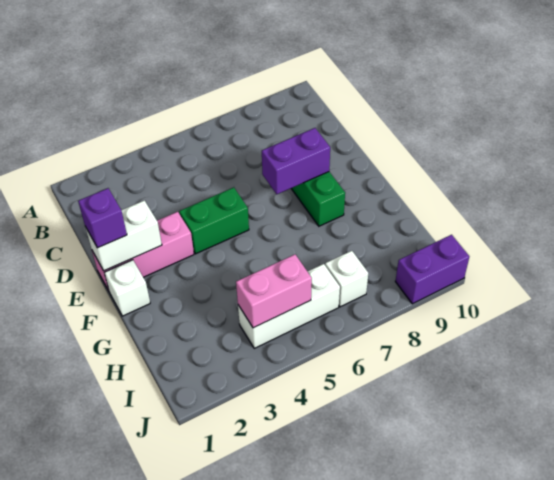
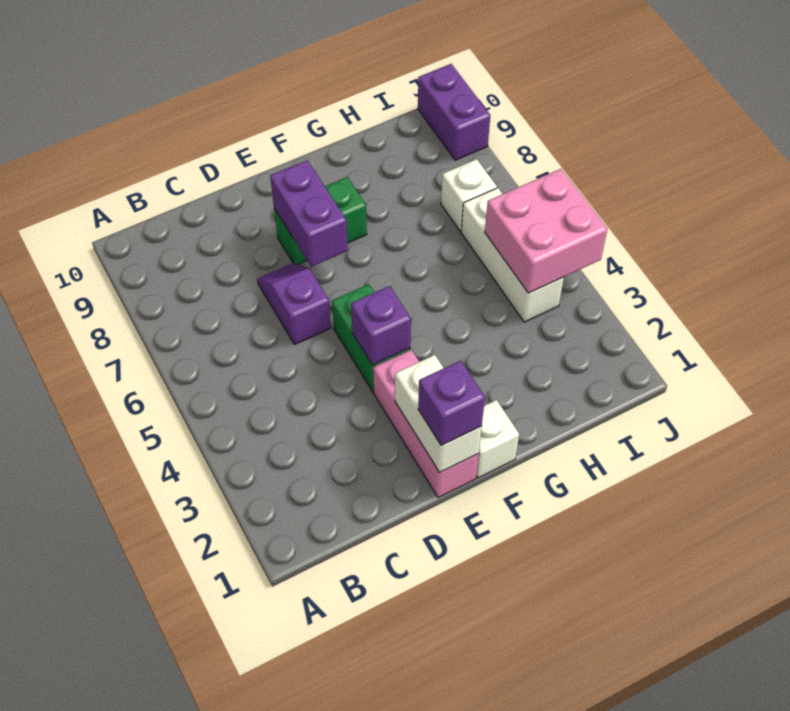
none -> purple 1x2 slope [257,263,331,345]
none -> purple 1x1 brick [351,286,411,365]
pink 1x2 brick [236,254,312,328] -> pink 2x2 brick [485,169,607,293]

